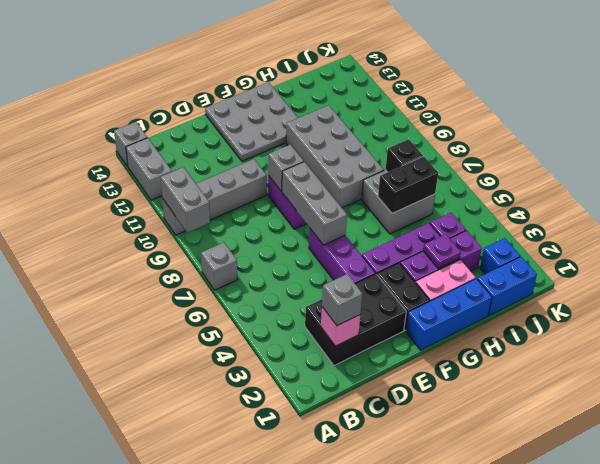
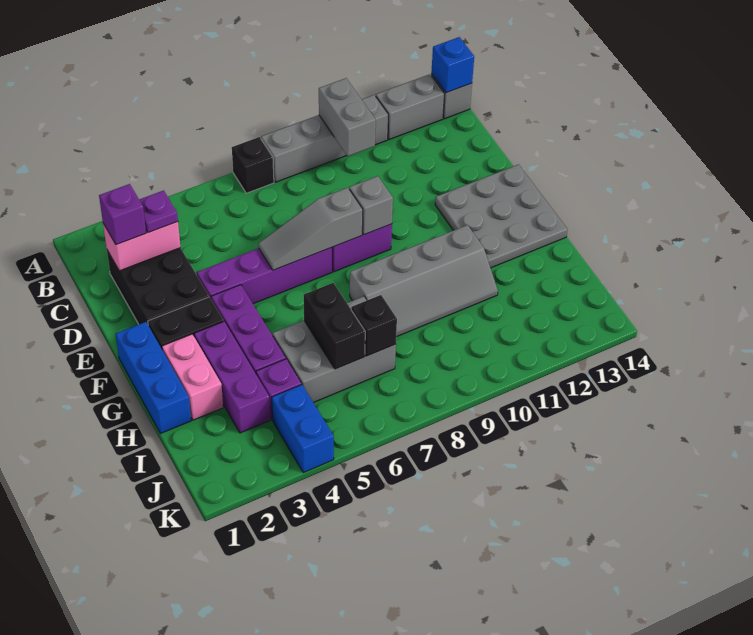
grey 1x1 brick [201,242,237,290] -> black 1x1 brick [232,137,274,193]
grey 1x2 brick [161,167,210,233] -> grey 1x2 brick turned to [319,78,376,156]
grey 1x4 brick [162,159,267,235] -> grey 1x4 brick turned to [261,95,388,182]
pink 1x1 brick [321,307,360,346] -> pink 1x2 brick [103,222,180,271]
grey 1x1 brick [322,274,362,326] -> purple 1x1 brick [99,184,146,245]
purple 1x3 brick [309,229,375,283] -> purple 1x4 brick [197,248,332,304]
grey 1x3 brick [282,162,347,245] -> grey 1x3 slope [258,188,363,270]
grey 2x4 brick [286,105,384,208] -> grey 2x4 slope [350,225,498,337]
purple 1x1 plate [423,234,461,269] -> purple 1x1 plate moved to [139,191,178,233]
grey 2x2 brick [362,170,435,234] -> grey 2x3 brick [273,296,396,403]
blue 1x2 brick [477,257,537,316] -> blue 1x2 brick moved to [272,385,334,473]
blue 1x1 brick [480,238,520,274] -> blue 1x1 brick moved to [431,37,474,93]

